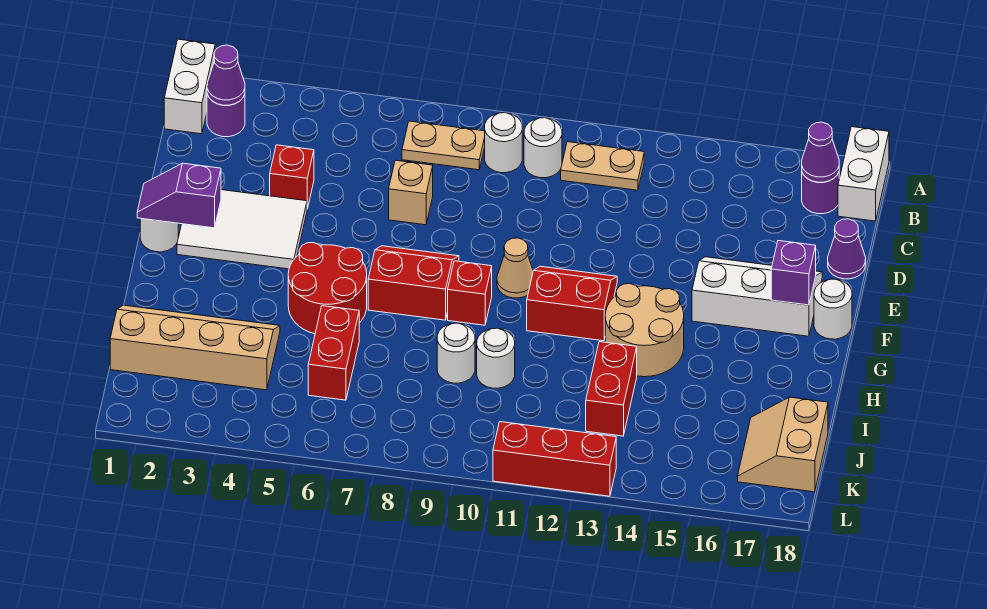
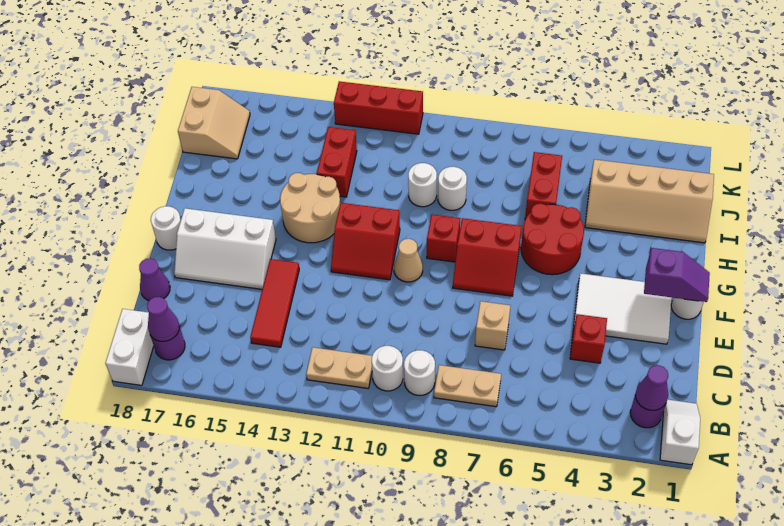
white 1x2 brick [164,39,215,134] -> white 1x2 slope [660,399,700,465]
none -> red 1x3 tile [250,259,299,347]
purple 1x1 brick [771,241,816,305] -> none

